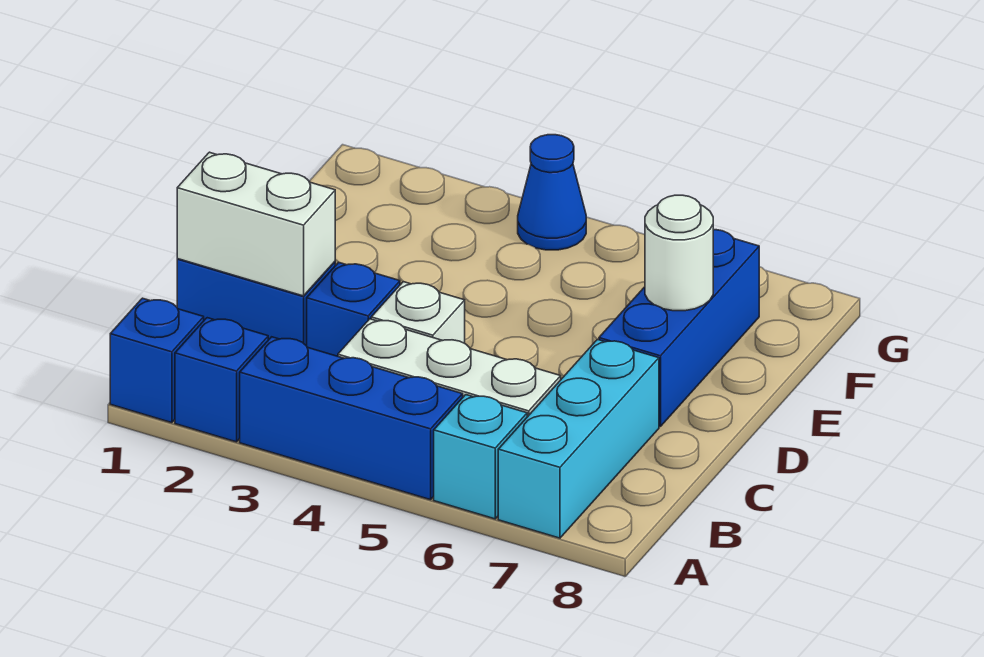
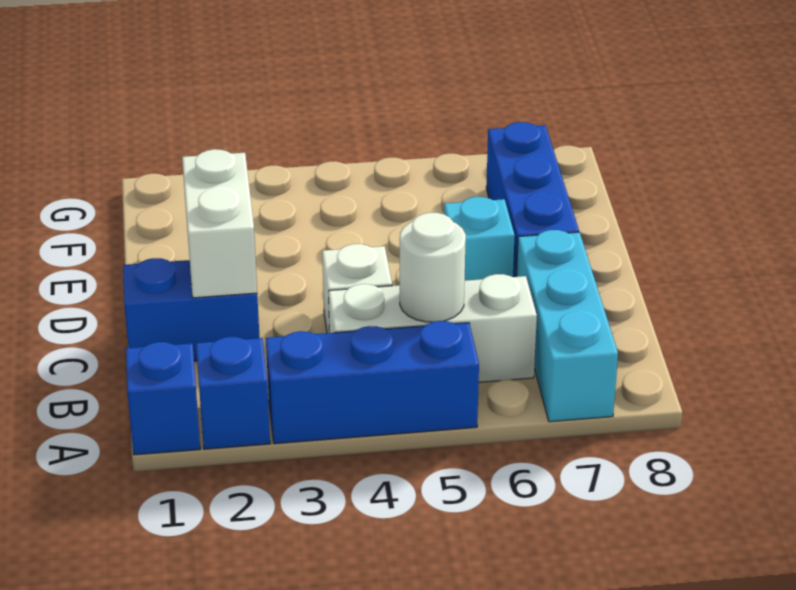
cyan 1x1 brick [434,395,527,519] -> cyan 1x1 brick moved to [444,197,515,281]
white 1x2 brick [177,152,335,296] -> white 1x2 brick turned to [182,149,257,298]
blue 1x1 brick [307,262,400,356] -> none
white 1x1 round brick [645,195,713,311] -> white 1x1 round brick moved to [400,213,466,322]
blue 1x1 cone [518,135,586,250] -> none

